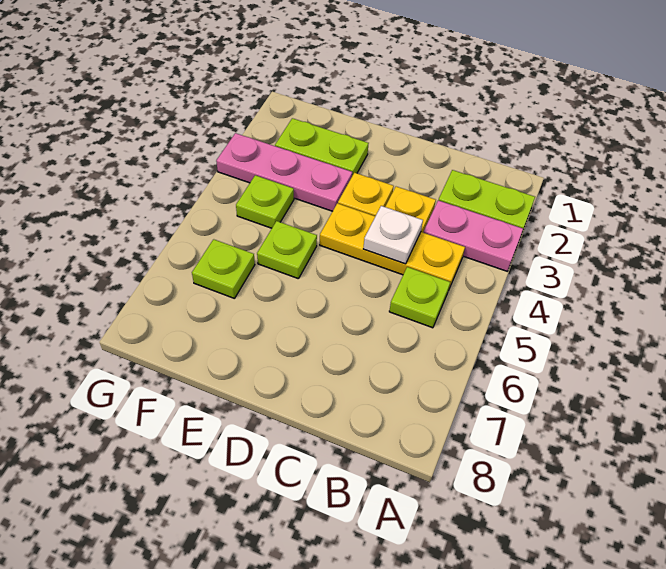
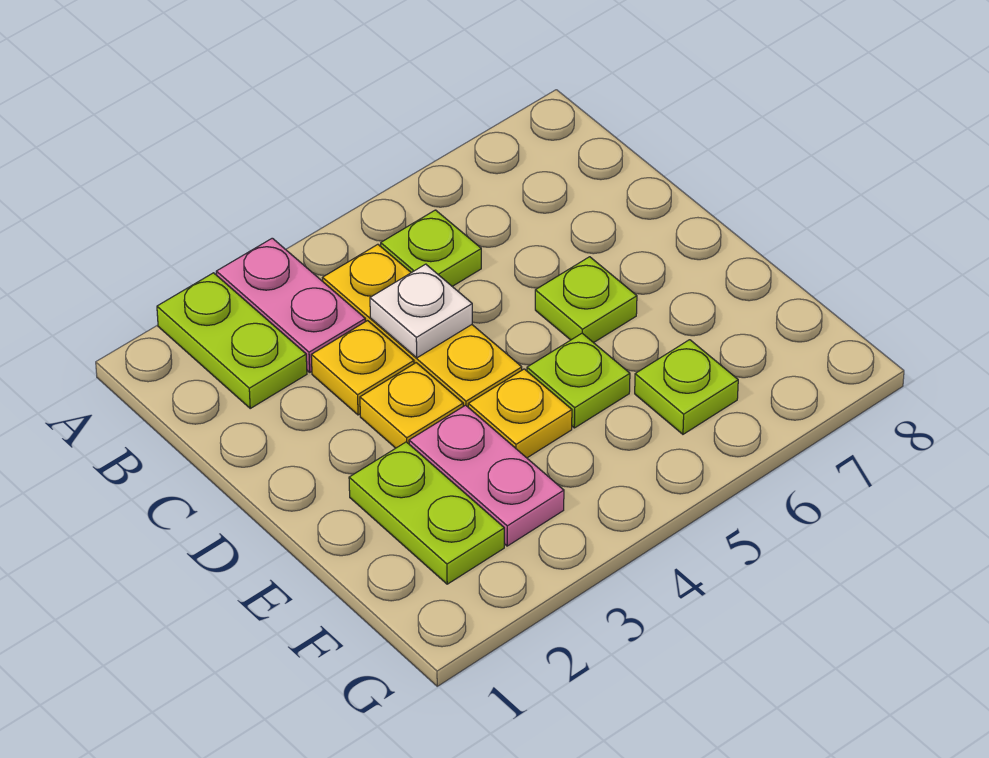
pink 1x3 plate [216,133,352,211] -> pink 1x2 plate [409,405,564,546]
none -> yellow 1x1 plate [468,369,572,458]
lime 1x1 plate [236,175,294,228] -> lime 1x1 plate moved to [535,257,637,343]

